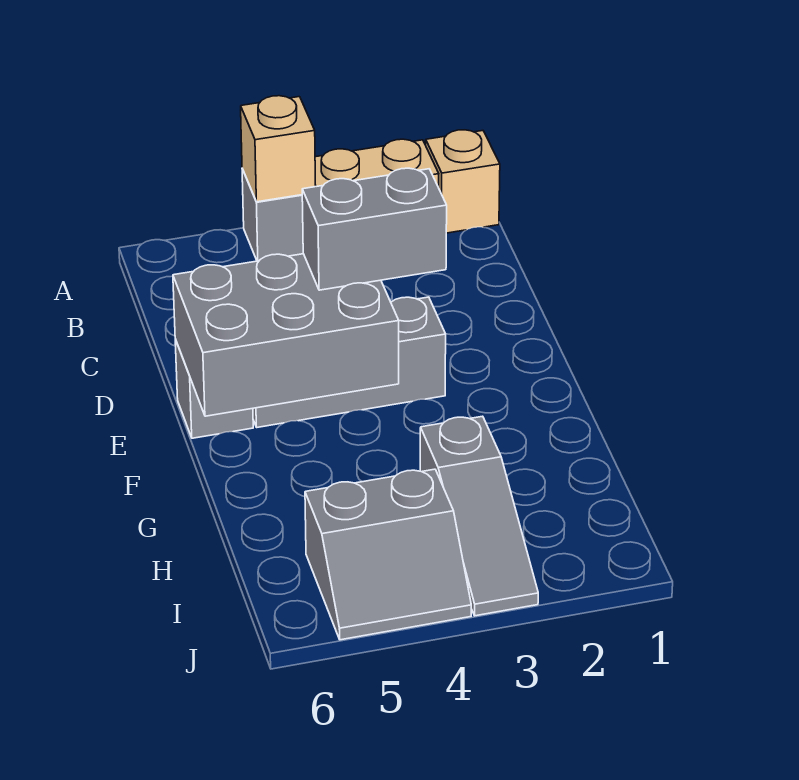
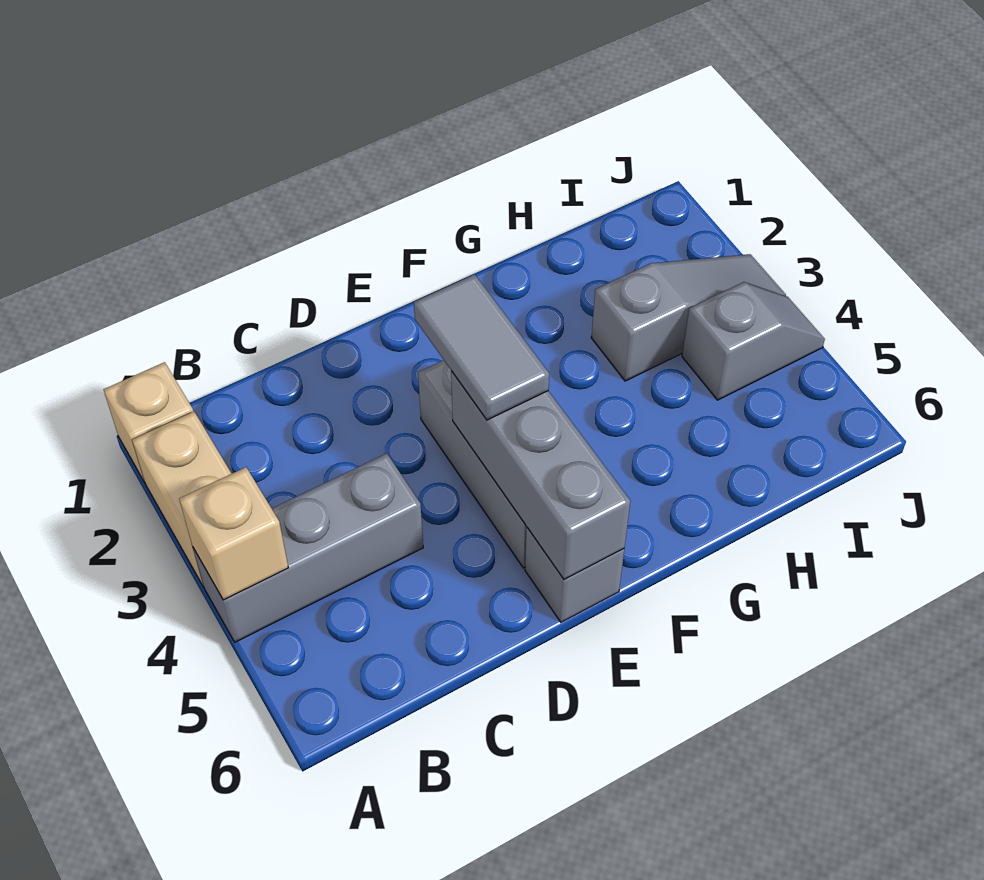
grey 1x1 brick [242,169,303,261] -> grey 1x3 brick [193,453,423,642]
grey 1x2 brick [302,168,447,290] -> grey 1x2 tile [414,274,549,420]
grey 2x3 brick [173,254,399,416] -> grey 1x3 brick [451,371,630,580]
grey 2x2 slope [305,469,471,640] -> grey 1x2 slope [682,282,825,400]

